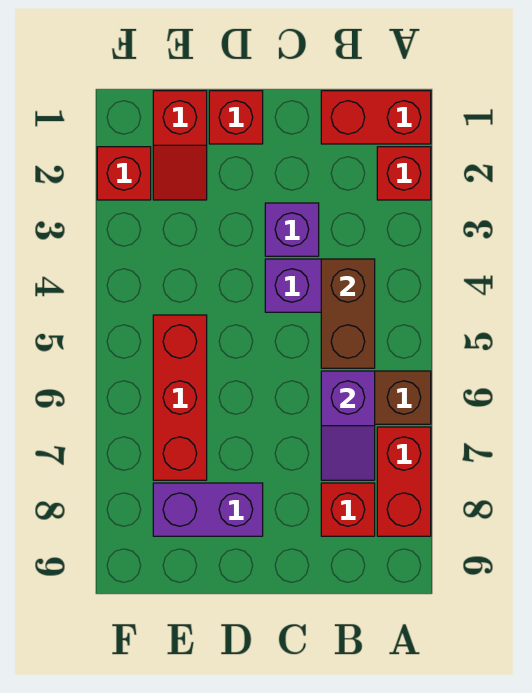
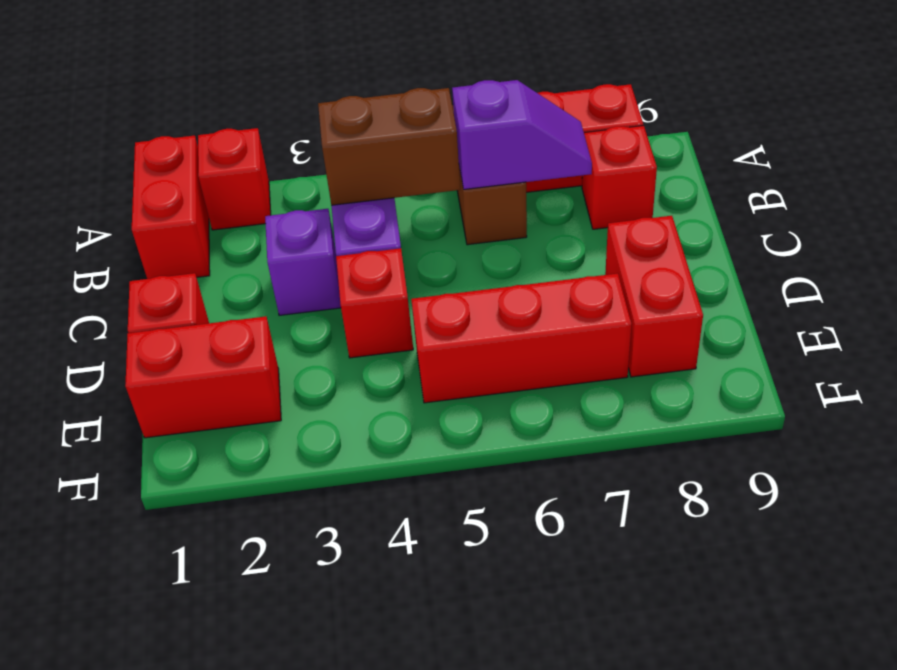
purple 1x2 brick [153,483,263,536] -> red 1x2 brick [605,216,703,377]
red 1x2 slope [153,91,207,200] -> red 1x2 brick [125,316,281,438]
red 1x1 brick [97,147,151,200] -> red 1x1 brick moved to [336,248,413,358]

